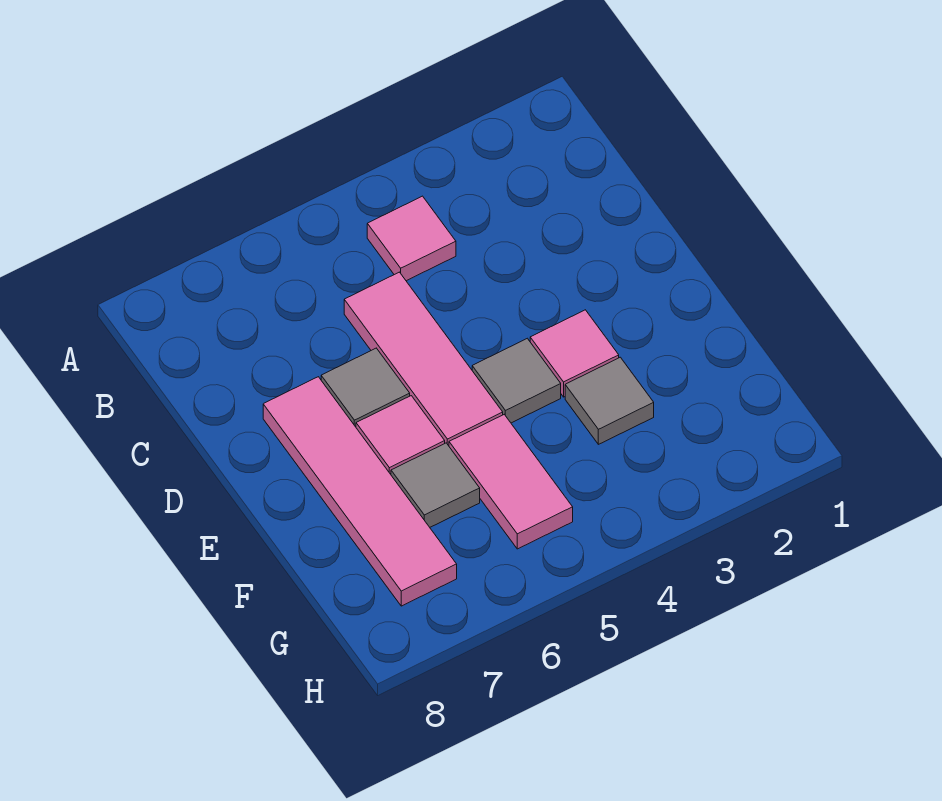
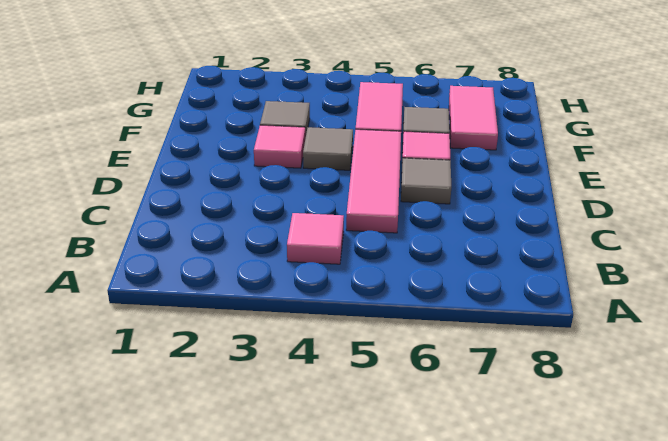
pink 1x4 tile [263,377,457,606] -> pink 1x2 tile [449,86,498,150]

